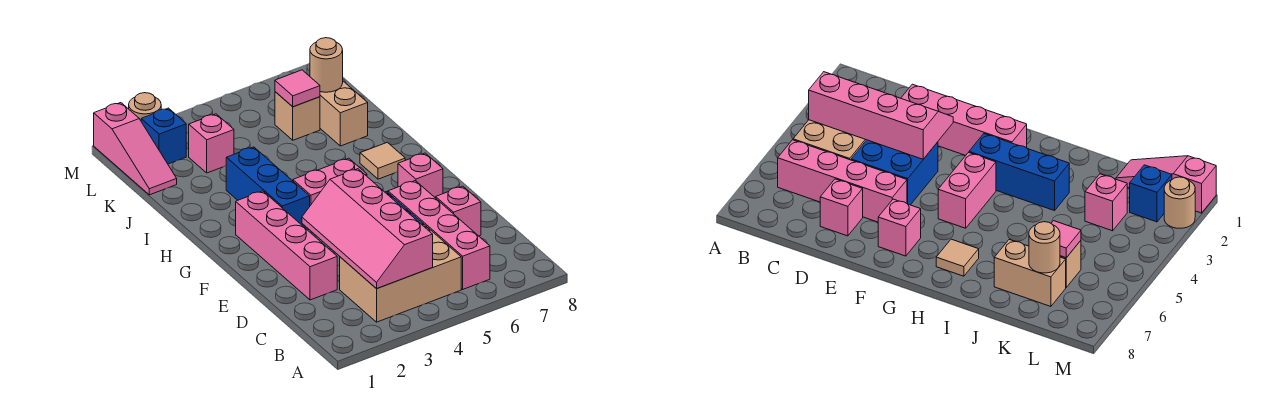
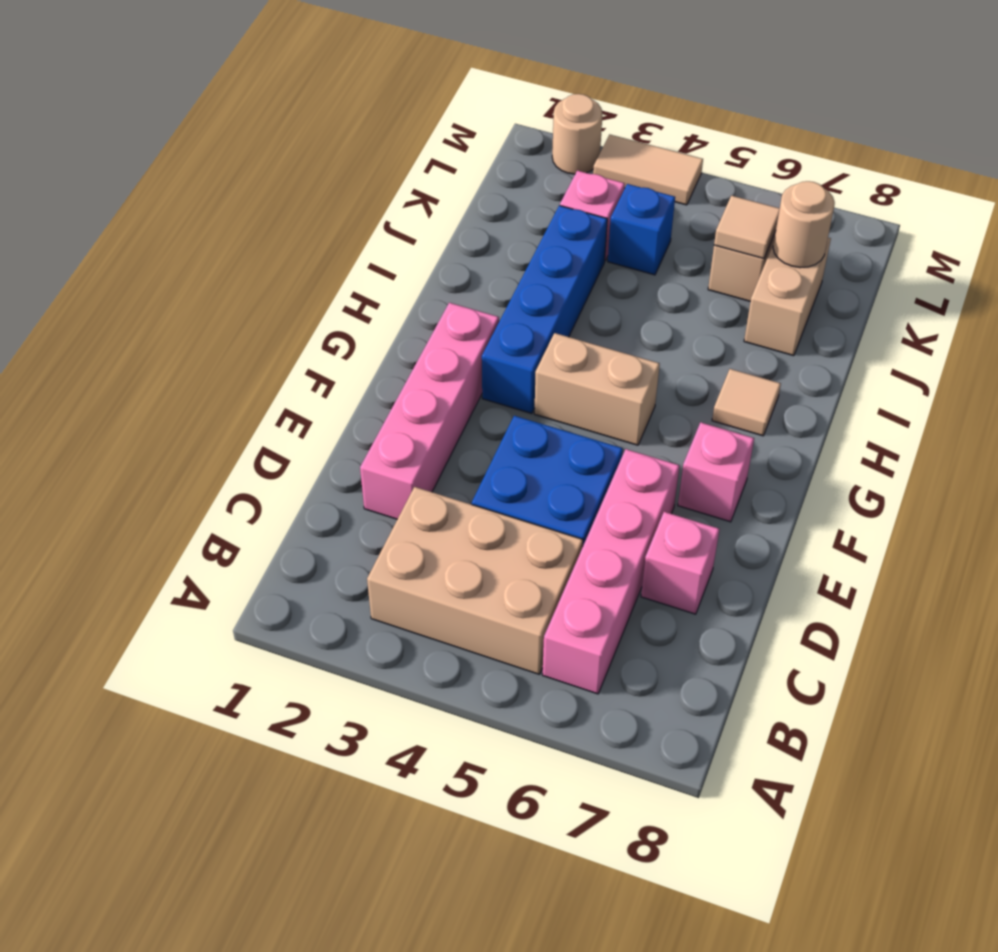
pink 2x4 slope [302,169,433,289] -> none
blue 1x3 brick [226,147,310,230] -> blue 1x4 brick [482,205,607,414]
pink 1x2 brick [293,158,367,206] -> tan 1x2 brick [534,333,660,445]
pink 1x3 slope [94,103,177,195] -> none
pink 1x1 tile [275,70,320,107] -> tan 1x1 tile [714,196,780,259]
blue 1x1 brick [141,108,186,164] -> blue 1x1 brick moved to [608,184,675,275]
none -> tan 1x2 tile [593,135,703,205]

